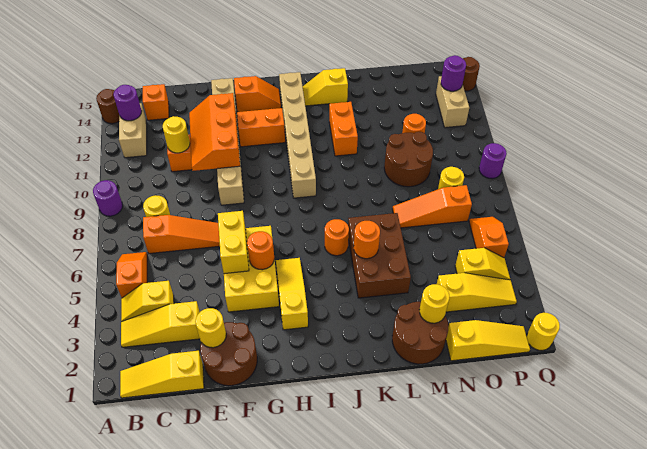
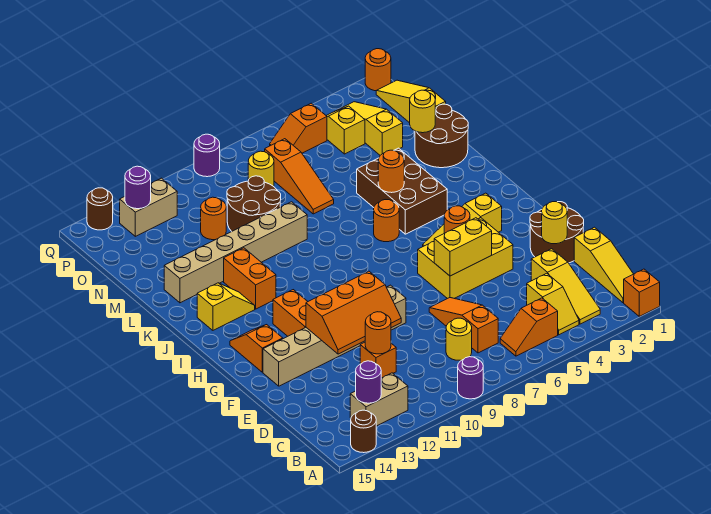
orange 1x1 brick [143,84,169,120] -> orange 1x1 brick moved to [624,269,660,316]
yellow 1x1 round brick [163,116,190,153] -> orange 1x1 round brick [365,312,391,354]
tan 1x6 brick [279,72,316,198] -> tan 1x6 brick moved to [164,202,307,303]
yellow 1x2 slope [303,68,348,106] -> yellow 1x2 slope turned to [197,283,255,330]
brown 2x3 brick [348,213,411,298] -> brown 2x3 brick turned to [357,148,447,234]
orange 1x2 brick [329,102,358,156] -> orange 1x2 brick turned to [224,248,276,309]
yellow 1x1 round brick [527,313,560,350] -> orange 1x1 round brick [365,49,391,91]

